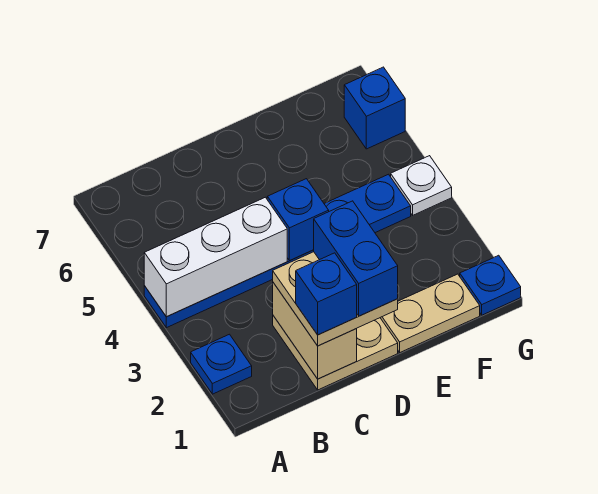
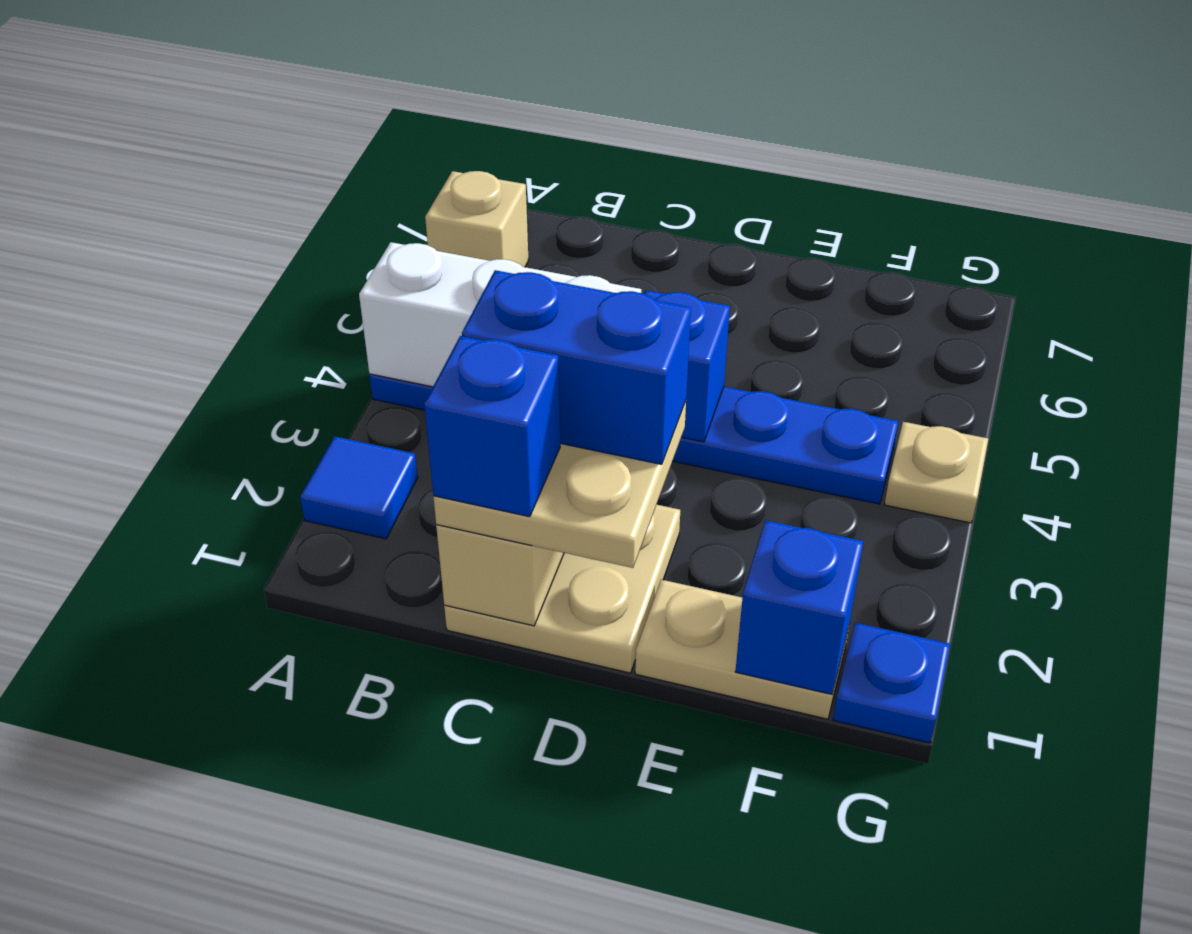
blue 1x1 plate [191,334,252,394] -> blue 1x1 tile [300,436,418,539]
none -> tan 1x1 brick [425,171,529,267]
blue 1x2 brick [314,201,398,316] -> blue 1x2 brick turned to [462,270,691,464]
white 1x1 plate [391,156,452,215] -> tan 1x1 plate [884,422,988,523]
blue 1x1 brick [344,67,405,149] -> blue 1x1 brick moved to [735,520,863,694]

